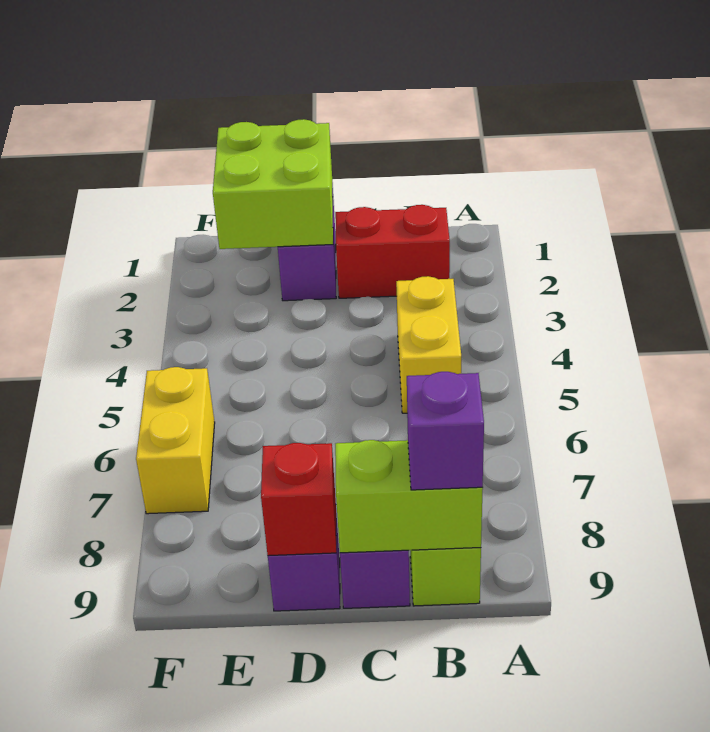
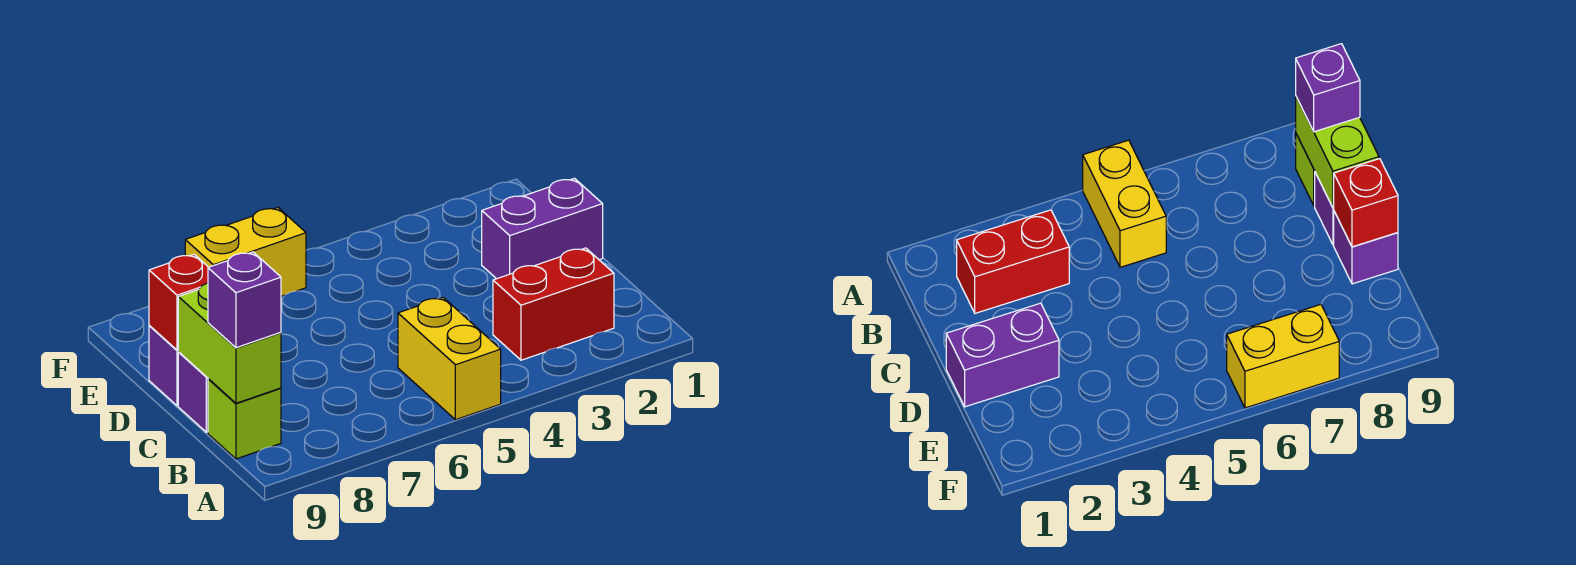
red 1x2 brick [335,205,450,298] -> red 1x2 brick turned to [493,248,614,360]
yellow 1x2 brick [396,276,461,413] -> yellow 1x2 brick turned to [398,298,501,420]
lime 2x2 brick [213,119,333,249] -> none

